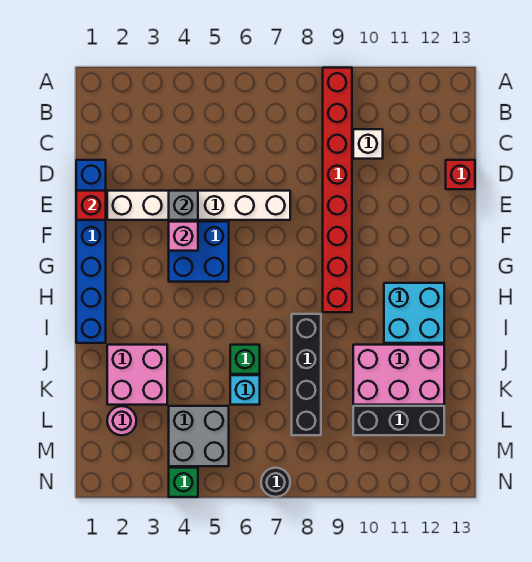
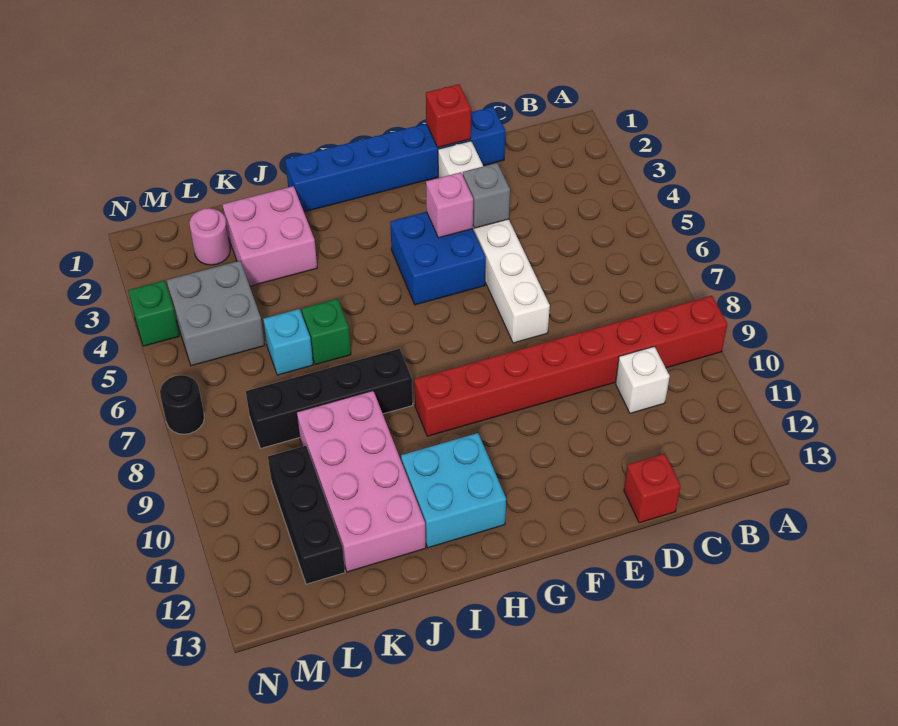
pink 2x3 brick [353,345,444,405] -> pink 2x4 brick [297,391,426,572]

